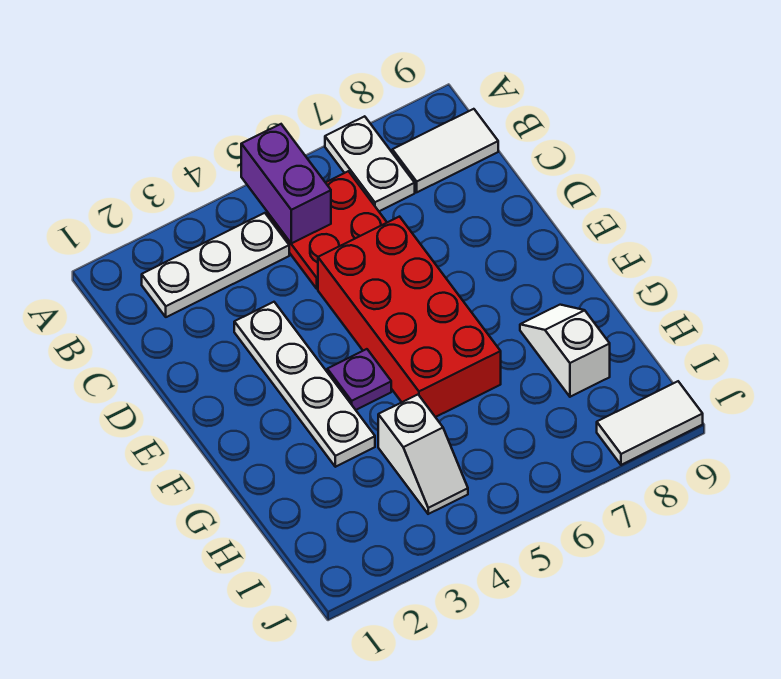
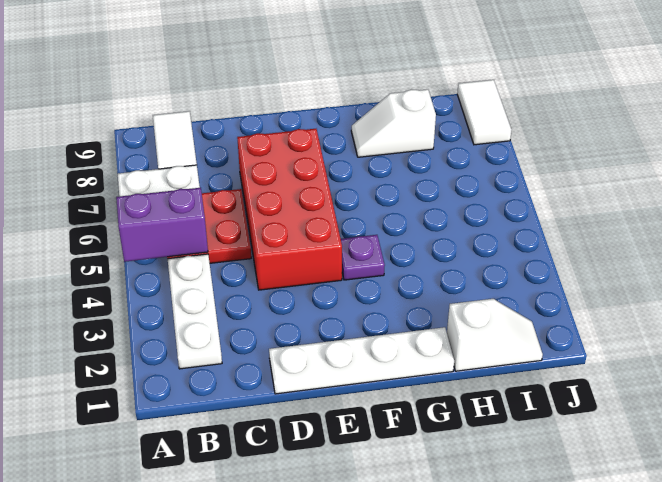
white 1x4 plate [234,302,375,467] -> white 1x4 plate moved to [269,327,454,394]
red 2x4 brick [318,217,501,417] -> red 2x4 brick turned to [237,129,342,290]
white 1x2 slope [378,395,468,514] -> white 1x2 slope moved to [447,299,543,371]

